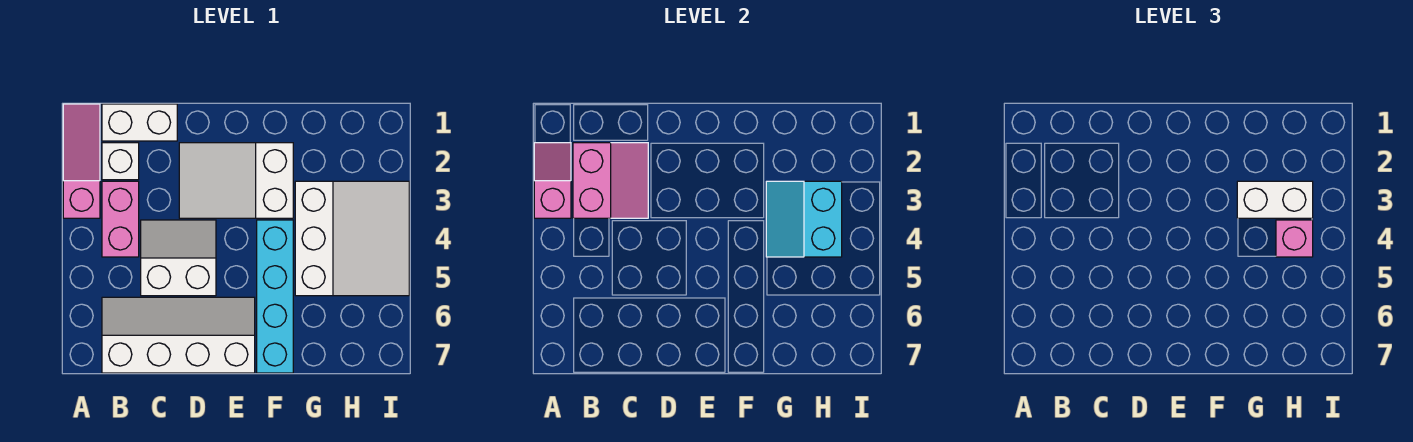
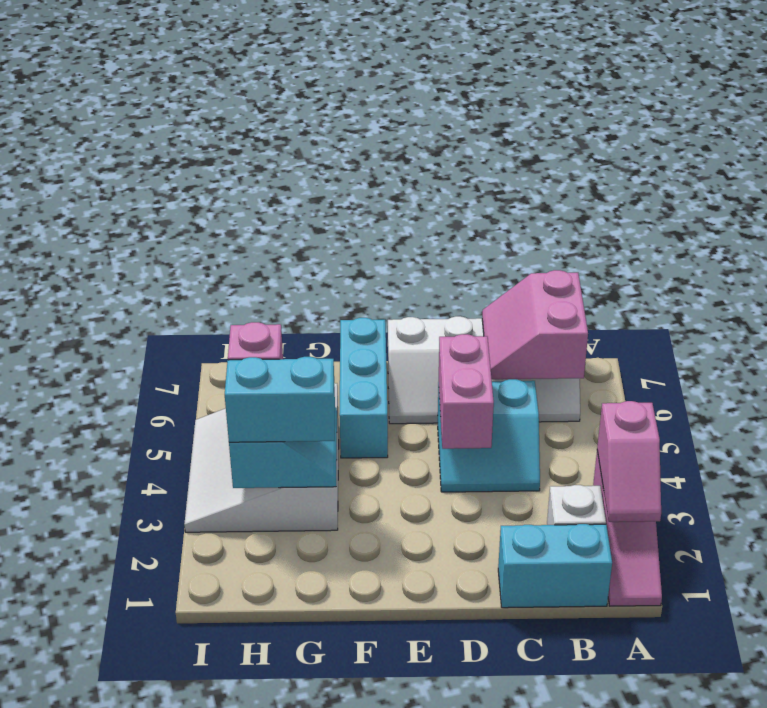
white 1x2 brick [102,104,177,141] -> cyan 1x2 brick [498,524,612,608]
pink 2x2 slope [573,143,648,218] -> pink 2x2 slope moved to [482,270,588,379]
pink 1x2 brick [102,181,139,257] -> pink 1x2 brick moved to [439,334,494,449]
white 2x2 slope [141,220,216,296] -> cyan 2x2 slope [438,379,540,492]
white 2x3 slope [179,143,293,218] -> none
cyan 1x4 brick [257,220,293,373] -> cyan 1x3 brick [339,318,388,458]
white 1x2 brick [1237,181,1313,218] -> cyan 1x2 brick [225,357,335,442]

